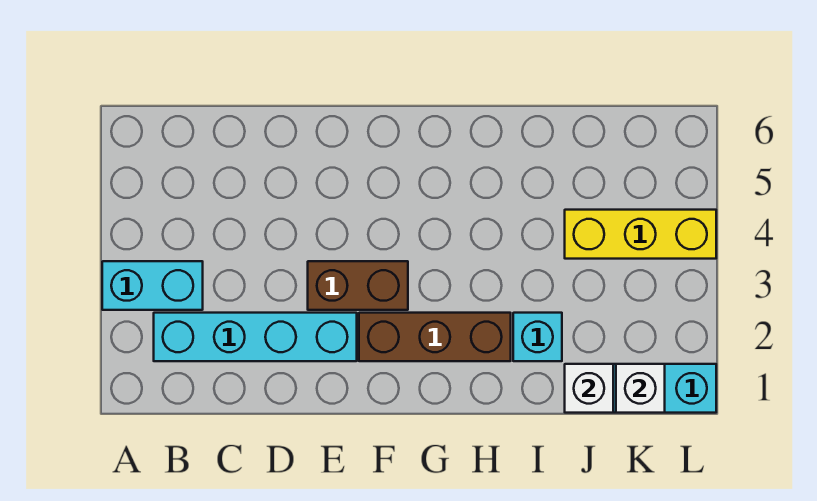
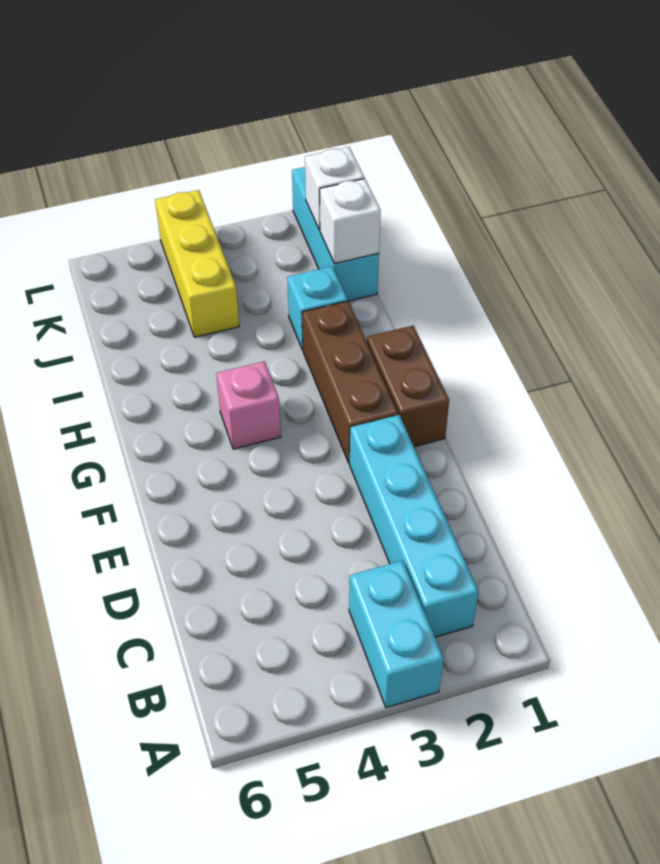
brown 1x2 brick [308,261,408,310] -> brown 1x2 brick moved to [367,326,449,447]
none -> pink 1x1 brick [216,361,281,449]

